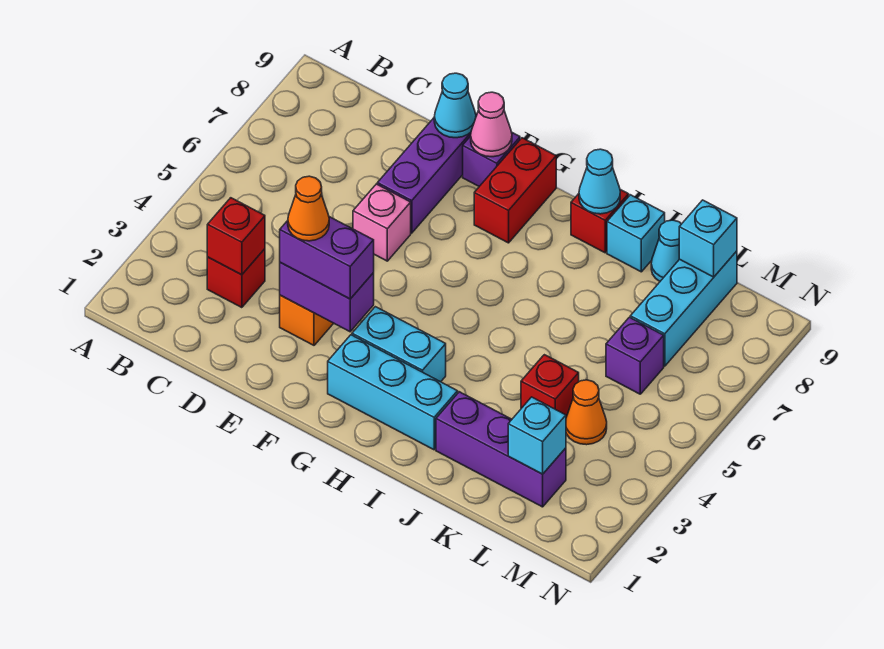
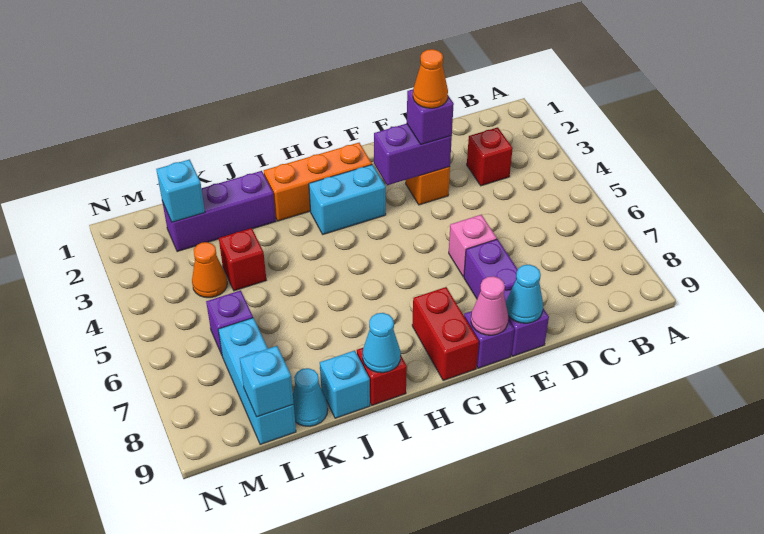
red 1x1 brick [207,198,265,275] -> none
purple 1x2 brick [280,217,374,299] -> purple 1x1 brick [407,89,454,144]
cyan 1x3 brick [328,335,458,450] -> orange 1x3 brick [264,143,372,221]

